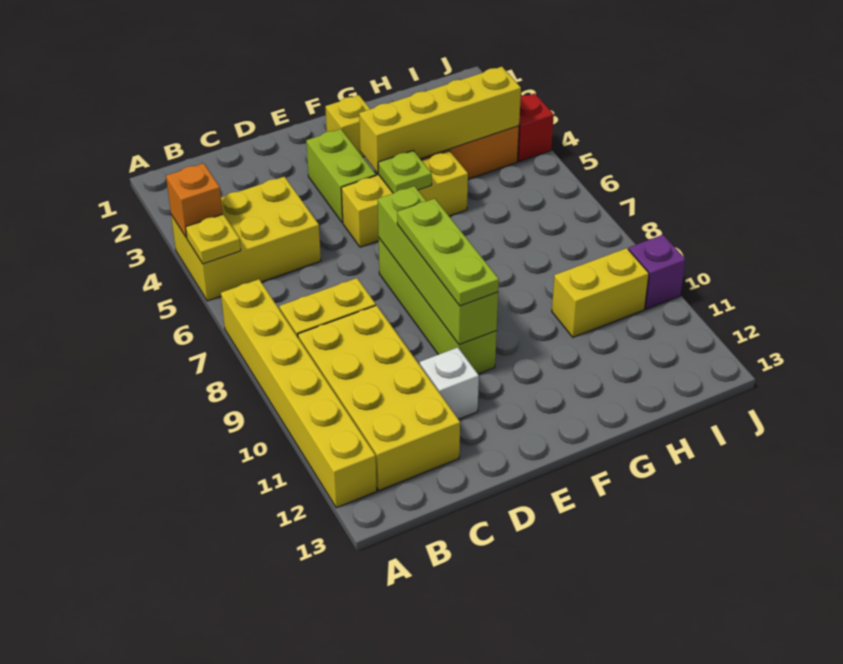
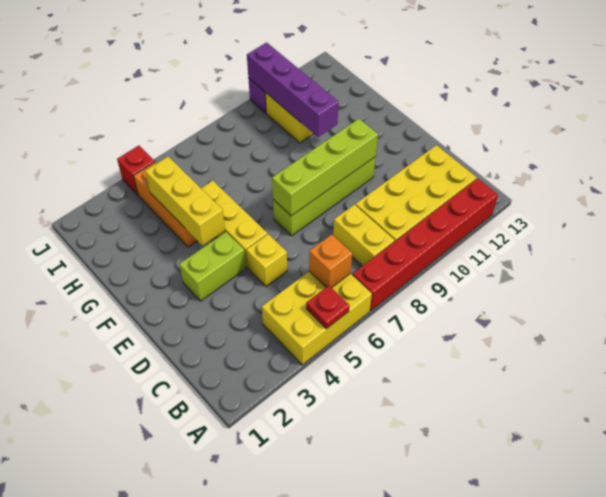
yellow 2x3 brick [171,177,321,301] -> yellow 2x3 brick turned to [262,271,372,365]
orange 1x1 brick [166,163,223,238] -> orange 1x1 brick moved to [309,234,352,288]
yellow 1x1 plate [186,214,241,264] -> red 1x1 plate [306,286,349,329]
yellow 1x6 brick [221,279,377,508] -> red 1x6 brick [353,178,498,311]
white 1x1 brick [420,347,479,419] -> none
lime 1x3 plate [397,199,499,306] -> none
yellow 1x1 brick [325,95,370,157] -> yellow 1x1 brick moved to [246,234,287,286]
yellow 1x4 brick [359,67,521,173] -> yellow 1x3 brick [145,157,225,246]
lime 1x1 plate [378,151,432,193] -> none
none -> purple 1x4 brick [247,42,339,137]

